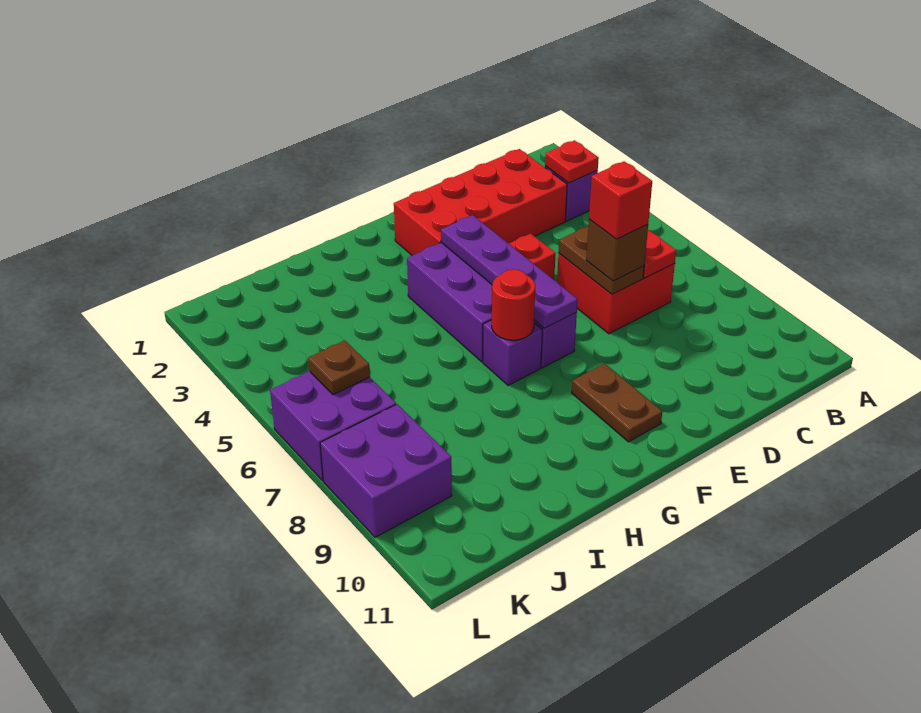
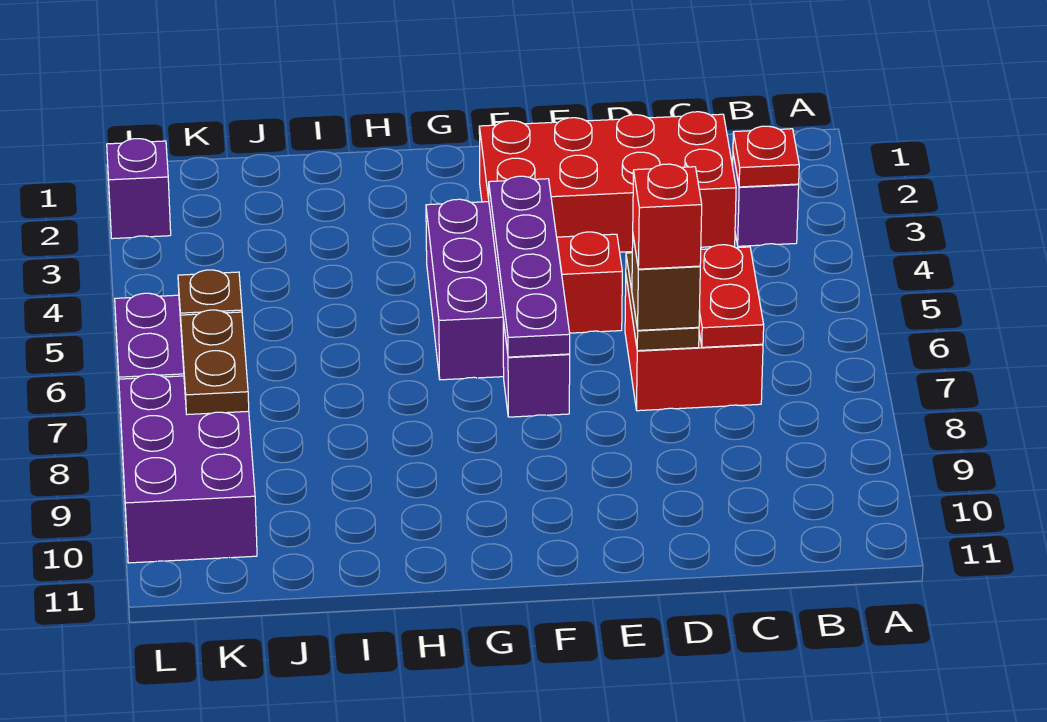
brown 1x2 plate [572,363,662,442] -> brown 1x2 plate moved to [181,310,249,415]
purple 1x1 brick [483,320,542,385] -> purple 1x1 brick moved to [107,139,171,239]
red 1x1 round brick [492,269,535,340] -> none
purple 2x2 brick [320,404,452,537] -> purple 2x3 brick [119,374,257,563]

